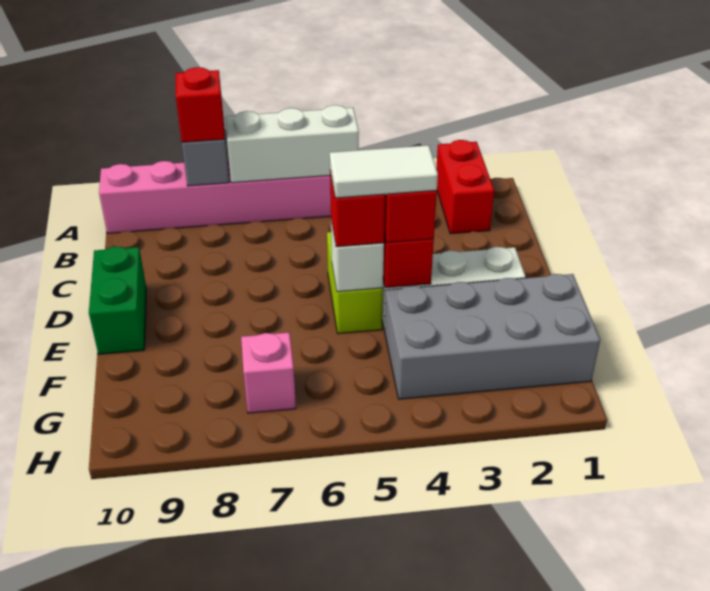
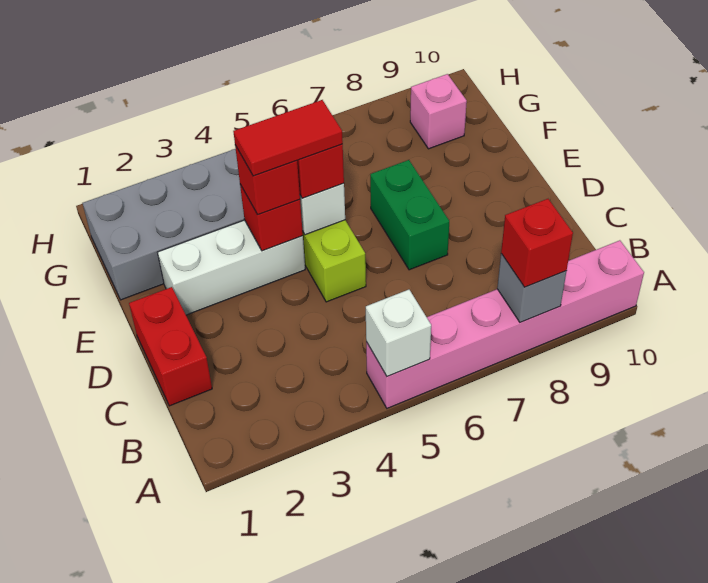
red 1x2 brick [436,140,494,234] -> red 1x2 brick moved to [129,287,212,406]
white 1x3 brick [225,105,359,183] -> white 1x1 brick [366,290,431,376]
green 1x2 brick [89,246,146,354] -> green 1x2 brick moved to [370,160,449,270]
white 1x2 tile [330,145,438,198] -> red 1x2 tile [233,100,343,176]
pink 1x1 brick [241,332,296,413] -> pink 1x1 brick moved to [410,74,467,149]

